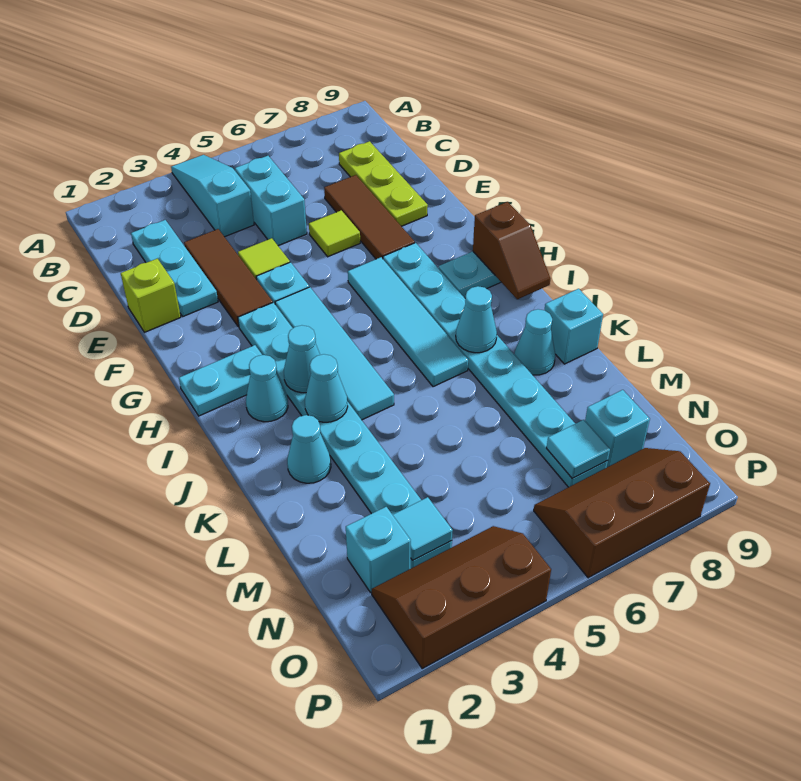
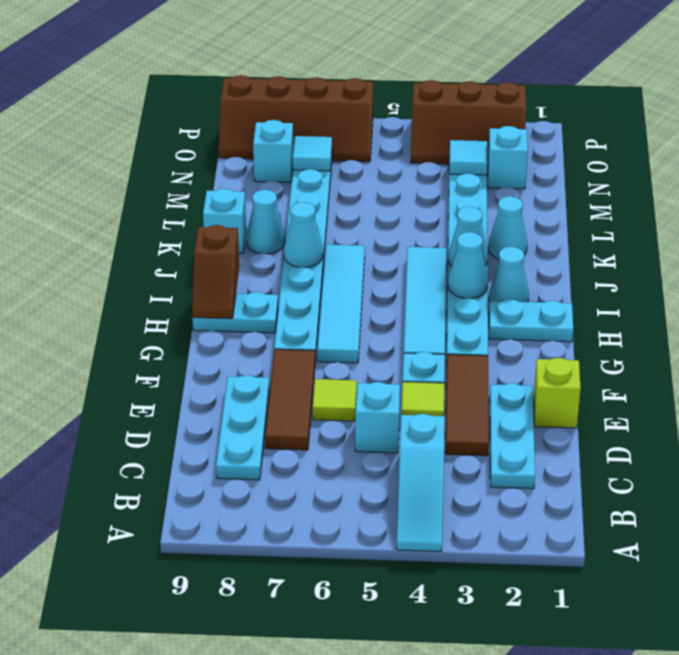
cyan 1x2 brick [235,156,307,246] -> cyan 1x1 brick [355,382,400,453]
lime 1x3 plate [339,141,428,226] -> cyan 1x3 plate [216,375,269,480]
brown 1x2 slope [473,202,550,299] -> brown 1x2 slope turned to [192,225,239,319]
brown 2x3 slope [534,448,710,578] -> brown 2x4 slope [219,75,373,162]

